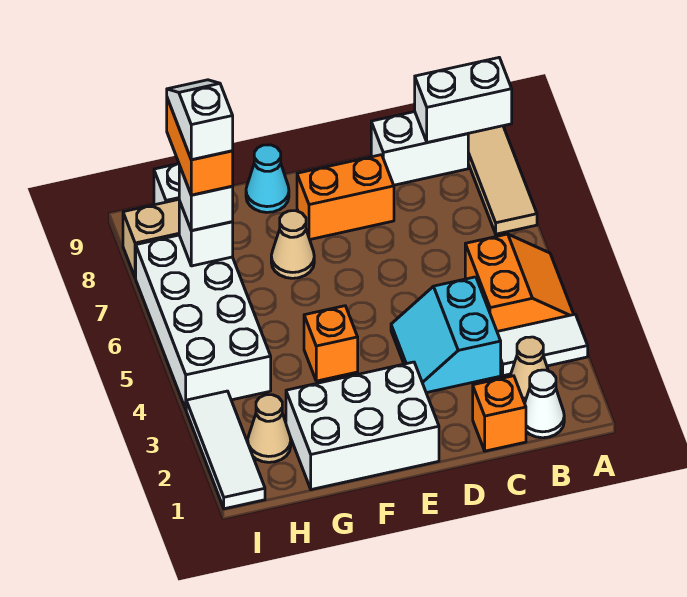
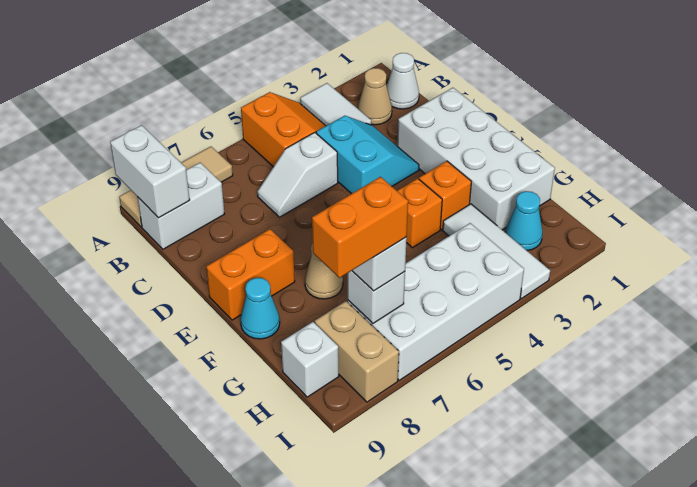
orange 2x2 slope [465,234,574,331] -> orange 2x2 slope turned to [241,92,325,167]
white 1x2 brick [371,112,468,185] -> white 1x2 brick turned to [137,163,224,249]
orange 1x1 brick [473,376,526,451] -> orange 1x1 brick moved to [419,161,471,229]
cyan 2x2 slope [391,277,501,393] -> cyan 2x2 slope turned to [316,116,419,194]
orange 1x2 brick [297,155,394,239] -> orange 1x2 brick turned to [206,229,295,320]
white 2x3 brick [286,362,439,490] -> white 2x4 brick [397,88,555,230]
tan 1x1 cone [248,395,291,462] -> cyan 1x1 cone [505,191,542,250]
white 1x2 slope [167,80,233,160] -> white 1x2 slope moved to [257,132,338,217]
white 1x3 tile [186,391,265,509] -> white 1x3 tile turned to [443,204,550,299]

